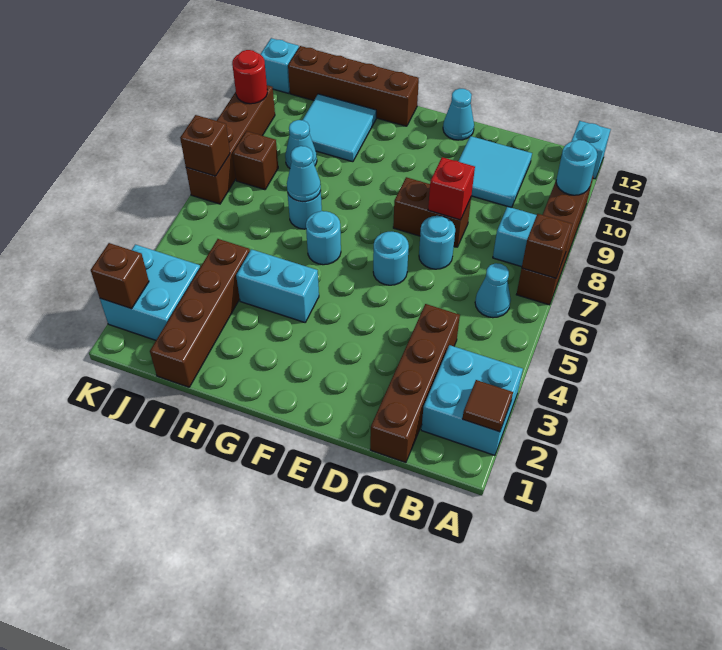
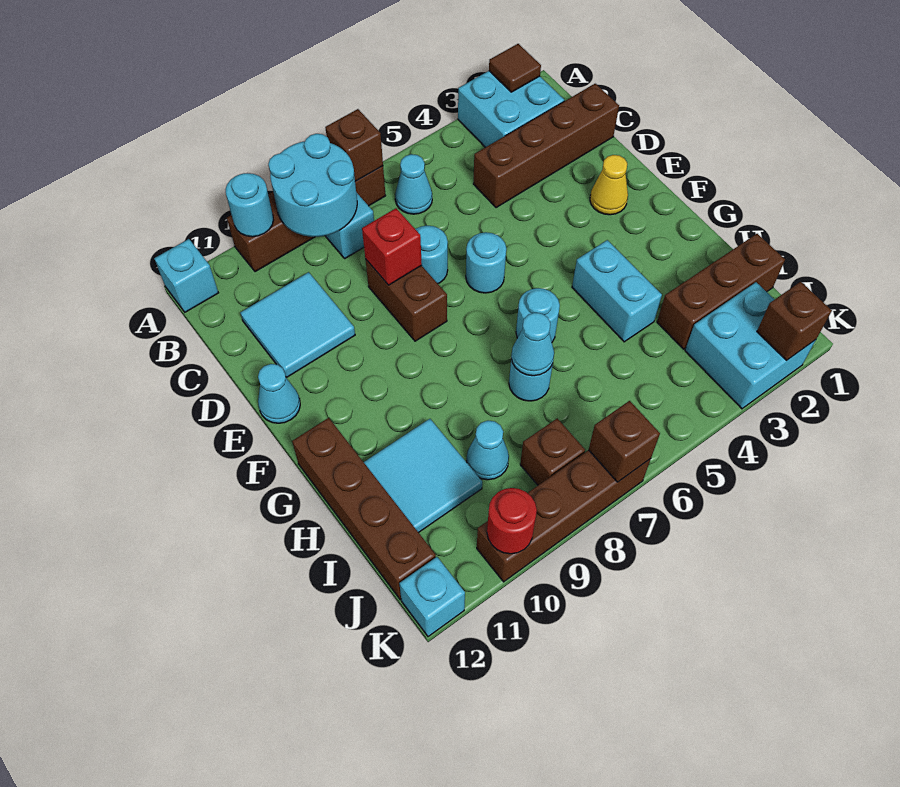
none -> cyan 2x2 round brick [268,134,357,237]
none -> yellow 1x1 cone [590,155,628,215]
brown 1x4 brick [150,239,250,387] -> brown 1x3 brick [657,234,785,349]

